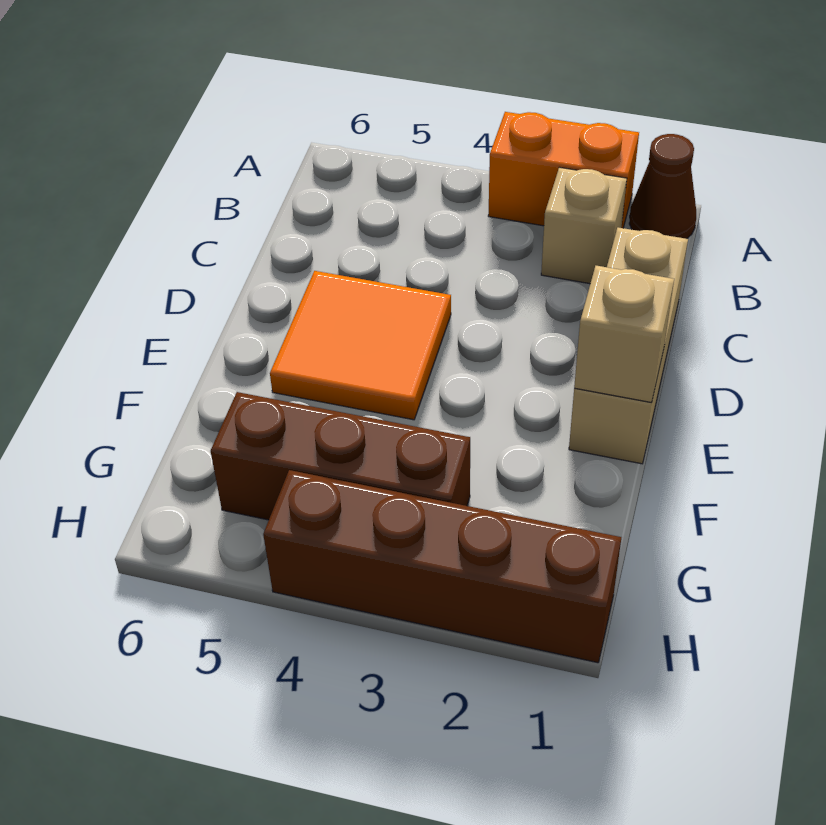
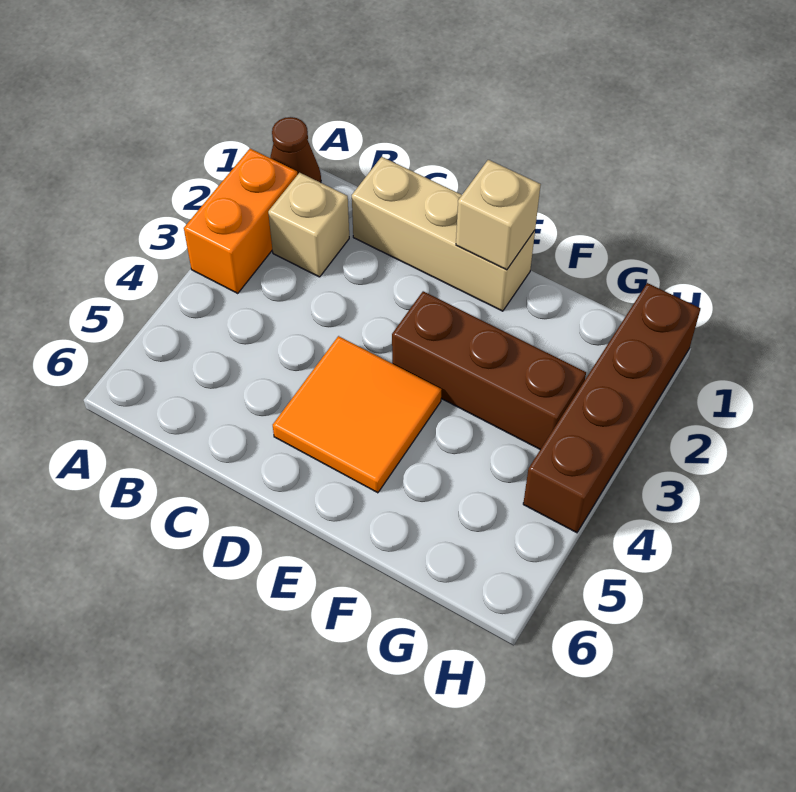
brown 1x3 brick [211,392,470,520] -> brown 1x3 brick turned to [392,291,586,450]

